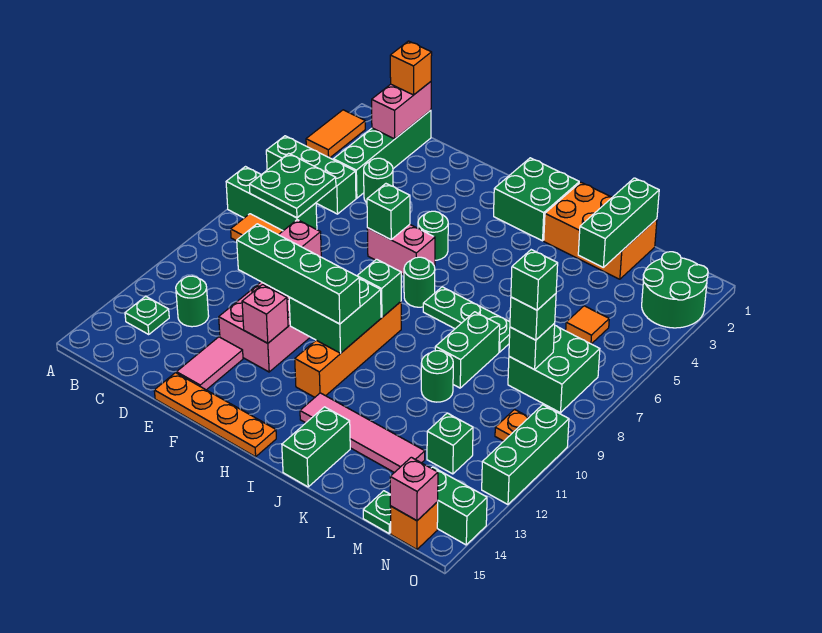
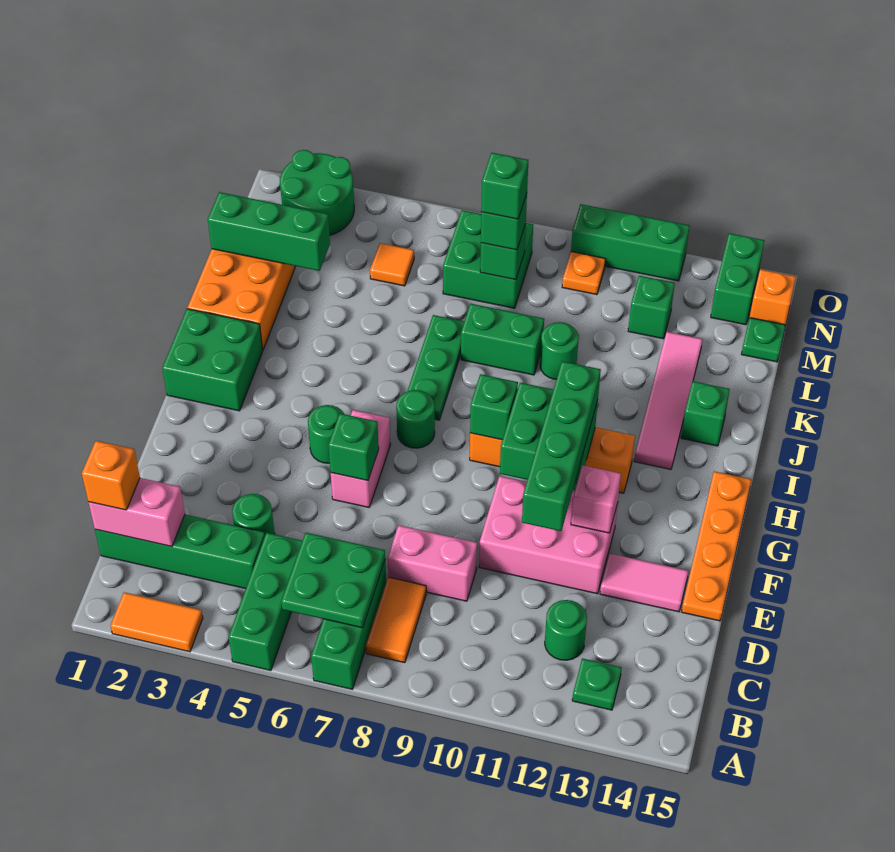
green 1x2 brick [282,407,350,487] -> green 1x1 brick [681,381,730,446]
pink 1x1 brick [390,457,438,521] -> none

